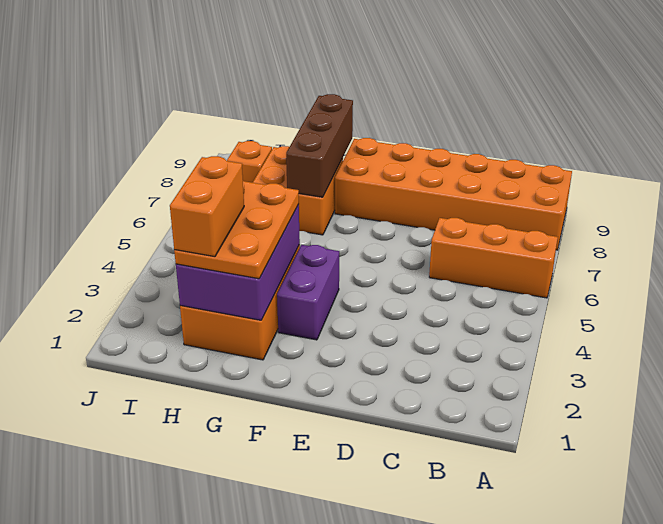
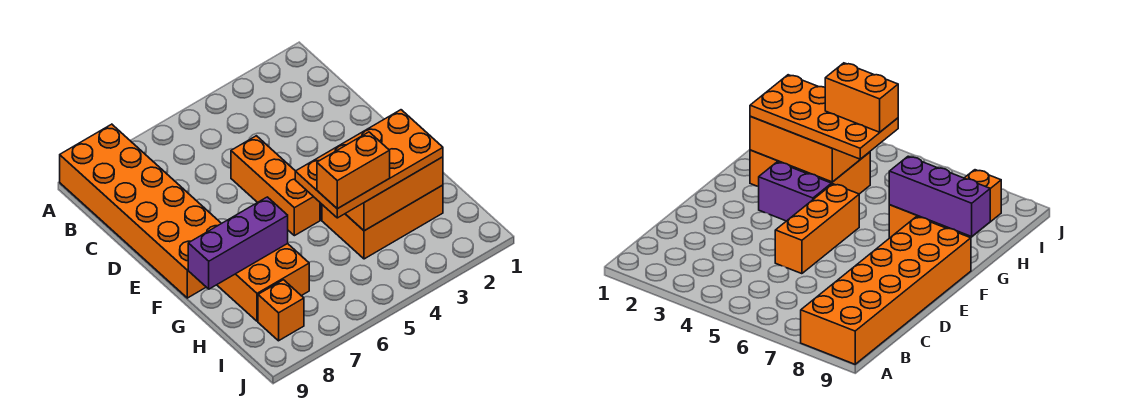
orange 1x3 brick [429,218,558,298] -> orange 1x3 brick moved to [231,136,320,236]
purple 2x3 brick [176,205,300,320] -> orange 2x3 brick [345,157,443,231]
orange 2x3 plate [174,181,299,279] -> orange 2x4 plate [295,110,443,218]
brown 1x3 brick [286,94,353,197] -> purple 1x3 brick [188,197,288,289]
orange 1x2 brick [170,156,244,257] -> orange 1x2 brick moved to [317,132,390,209]

